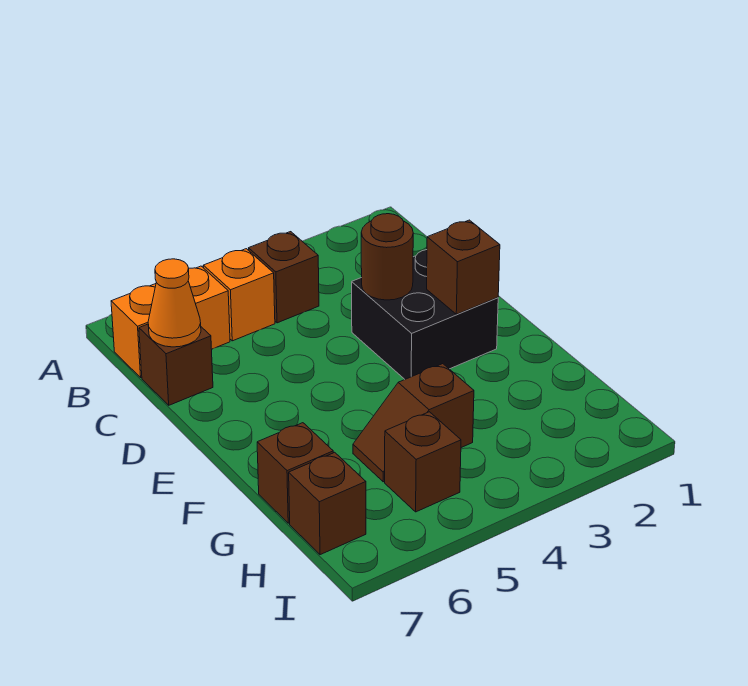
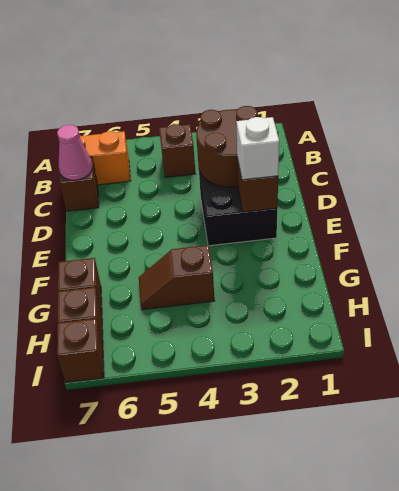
orange 1x1 brick [203,249,275,341] -> none
orange 1x1 cone [148,259,201,347] -> pink 1x1 cone [57,125,92,180]
brown 1x1 round brick [361,214,413,300] -> brown 2x2 round brick [196,106,257,187]
none -> white 1x1 brick [236,117,279,180]
brown 1x1 brick [385,412,461,512] -> brown 1x1 brick moved to [57,319,104,382]

